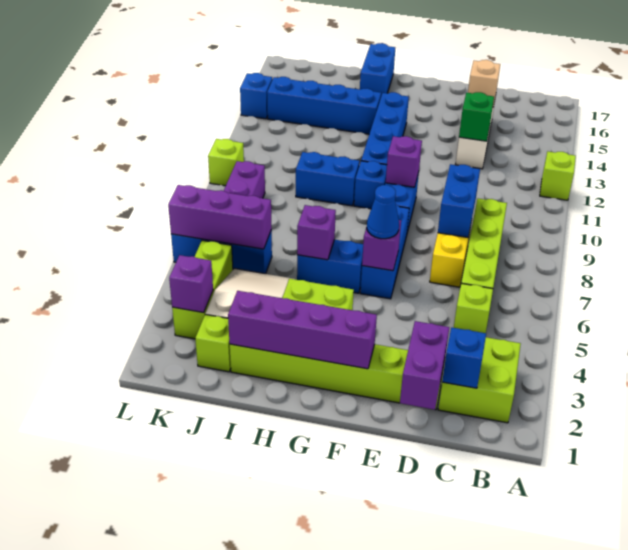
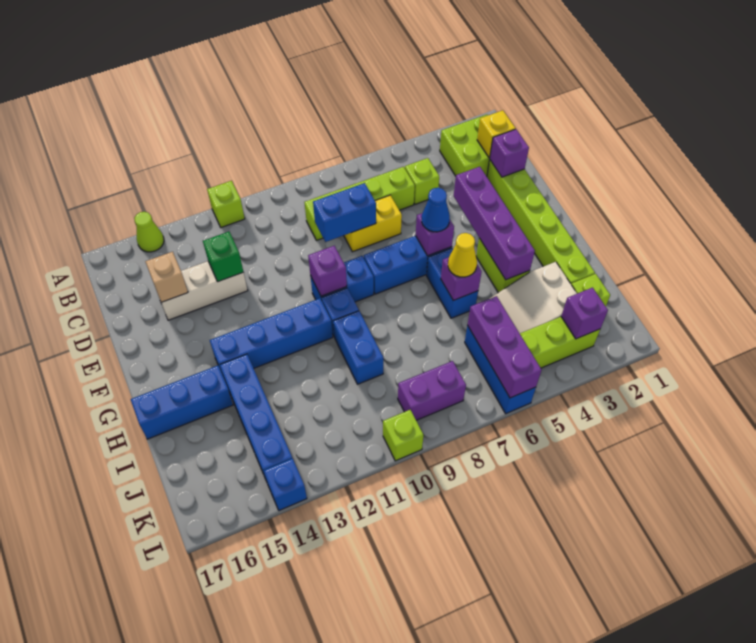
none -> lime 1x1 cone [134,212,164,252]
blue 1x1 brick [442,328,486,388] -> yellow 1x1 brick [477,110,516,158]
purple 1x2 brick [400,321,449,410] -> purple 1x1 brick [490,129,529,177]
purple 1x4 brick [228,291,377,369] -> purple 1x4 brick moved to [454,167,535,280]
none -> yellow 1x1 cone [448,233,477,277]
blue 1x2 brick [360,43,395,96] -> blue 1x3 brick [131,366,233,439]

